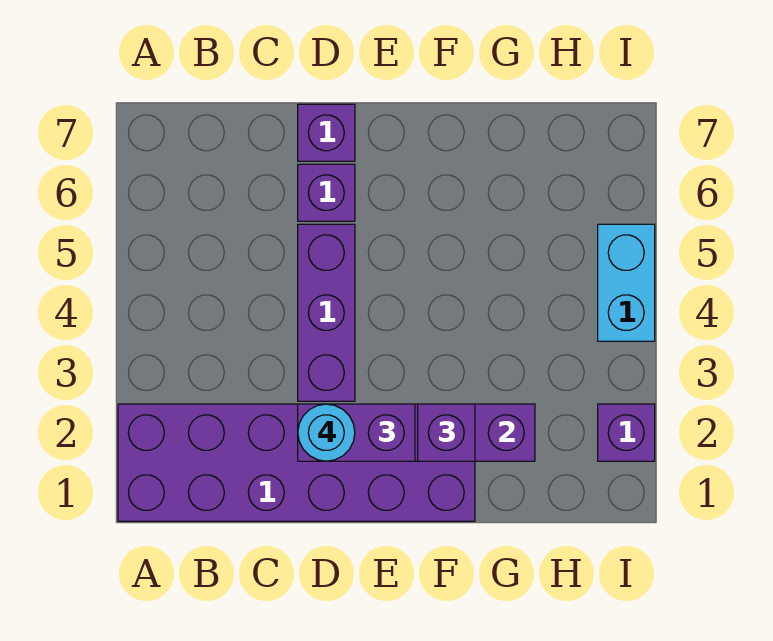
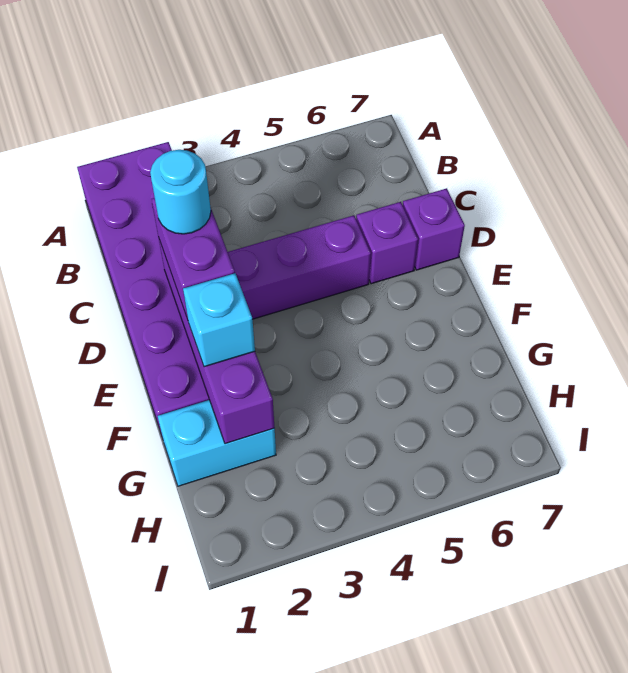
purple 1x1 brick [418,404,475,461] -> cyan 1x1 brick [183,273,255,367]
purple 1x1 brick [598,404,655,461] -> none
cyan 1x2 brick [598,224,655,341] -> cyan 1x2 brick moved to [158,400,276,486]

